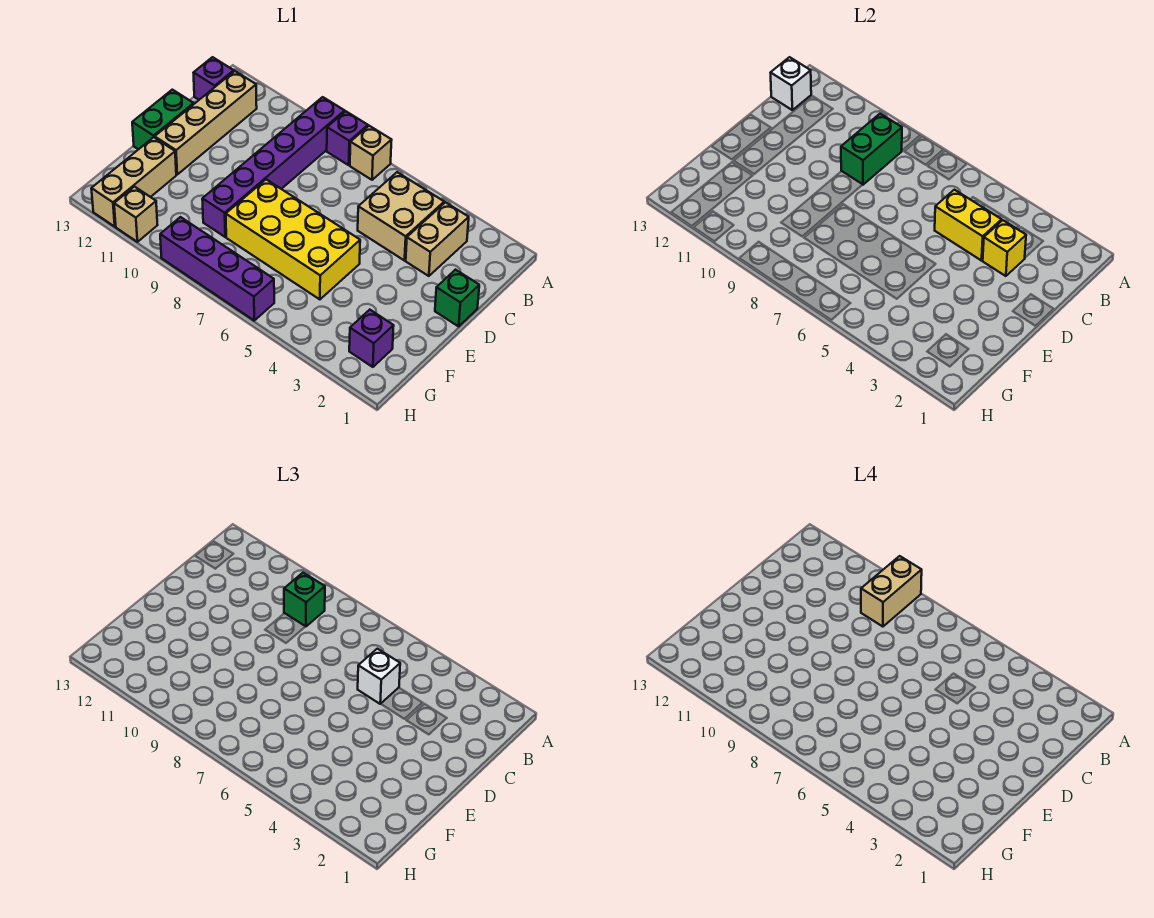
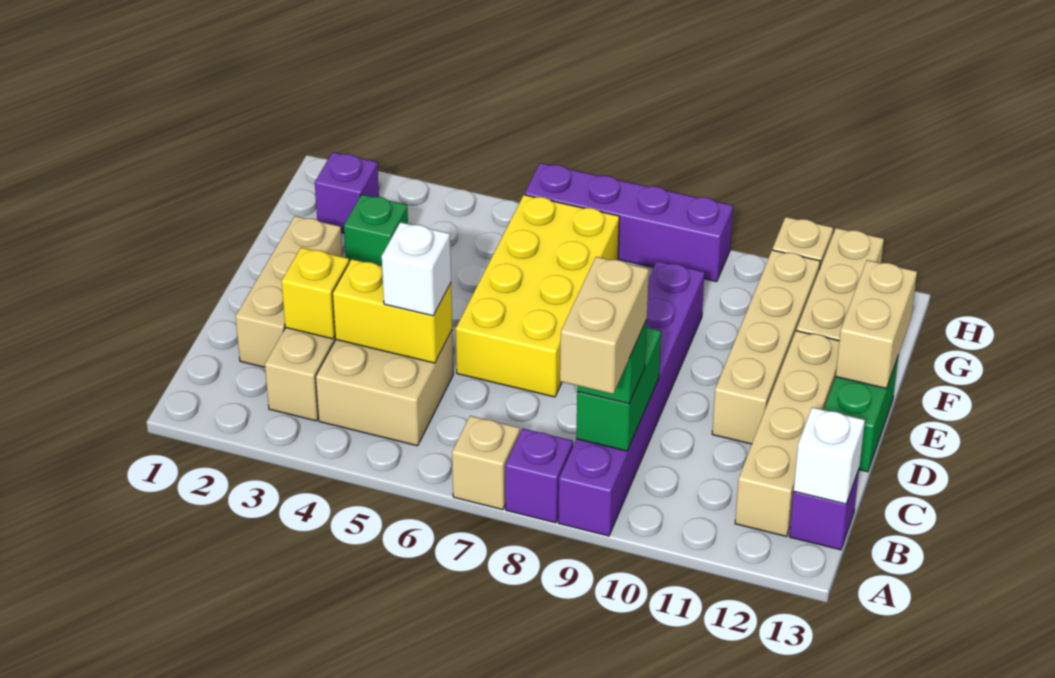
none -> tan 1x3 brick [236,216,342,367]
green 1x1 brick [435,270,479,326] -> green 1x1 brick moved to [344,195,408,266]
none -> tan 1x4 brick [712,250,820,444]
yellow 2x4 brick [226,180,360,299] -> yellow 2x4 brick turned to [456,195,619,397]
none -> tan 1x2 brick [836,260,917,388]

